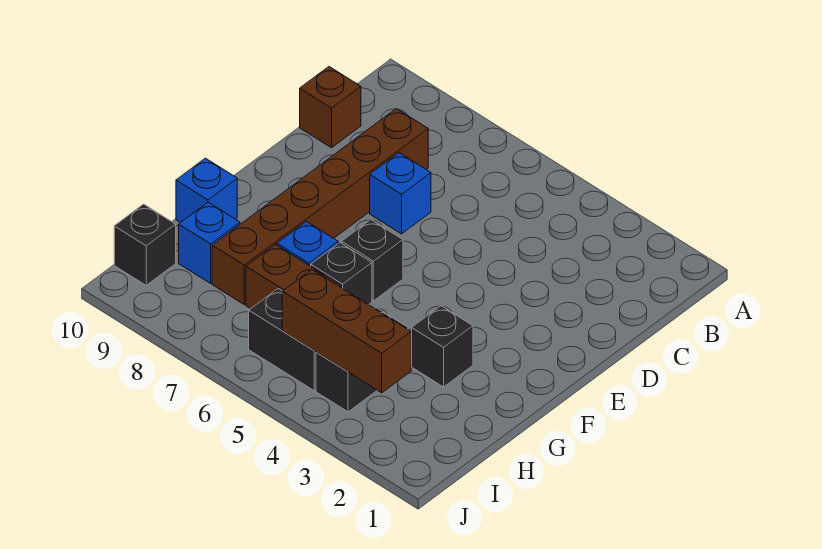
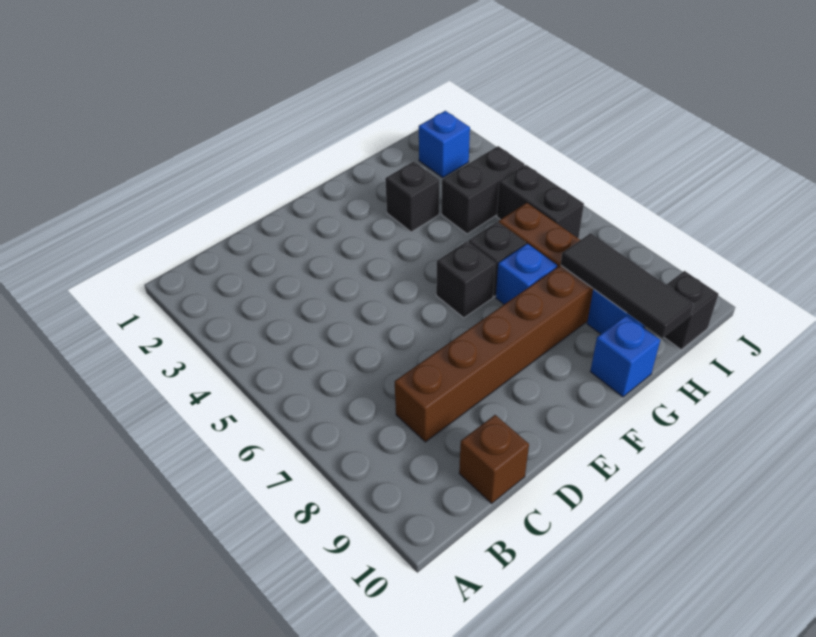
blue 1x1 brick [370,153,431,234] -> blue 1x1 brick moved to [419,111,470,178]
none -> black 1x3 tile [560,233,694,338]
brown 1x3 brick [282,270,411,393] -> none

